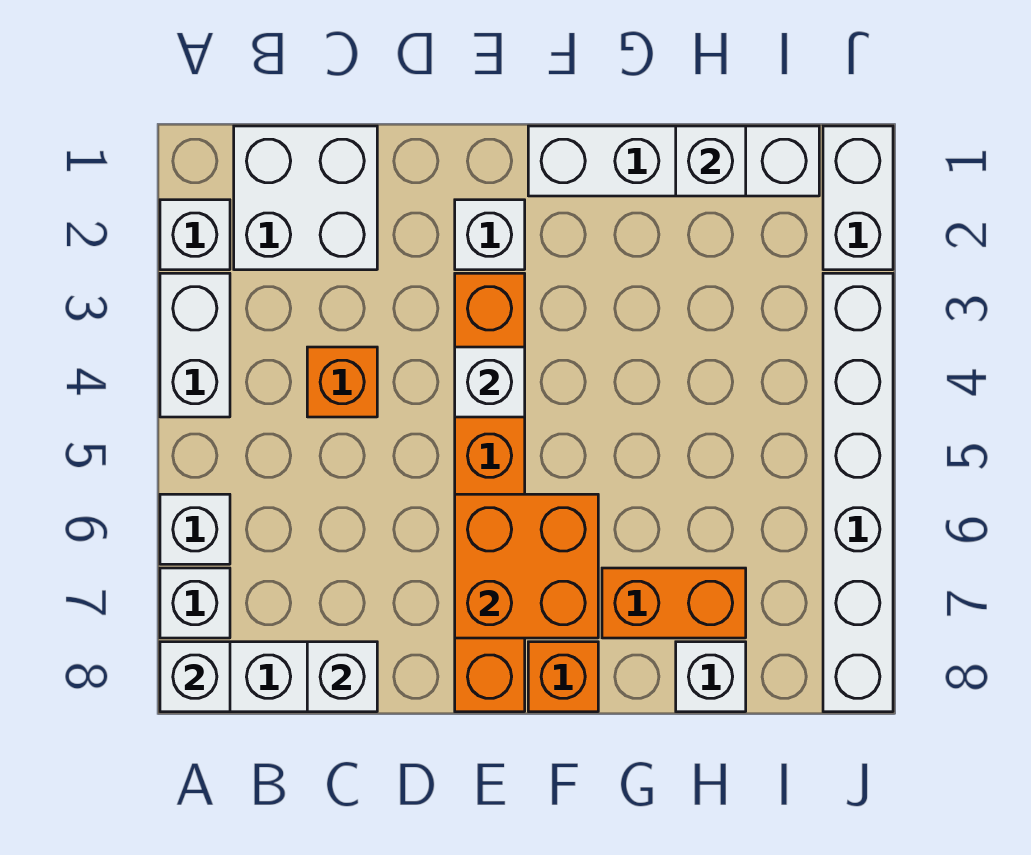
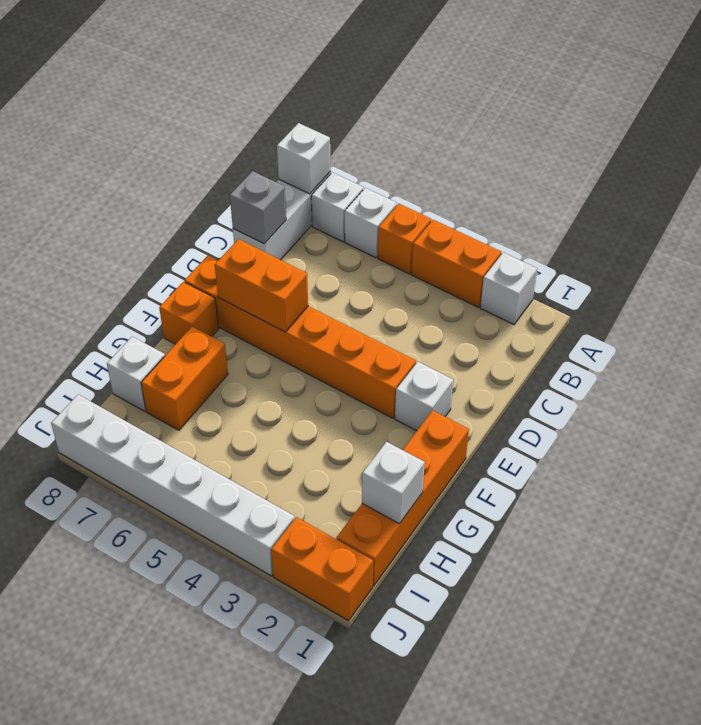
white 1x2 brick [160,273,230,417] -> orange 1x2 brick [411,220,501,307]
white 2x2 brick [234,126,377,270] -> none
orange 1x1 brick [307,347,377,417] -> orange 1x1 brick moved to [378,204,431,274]
white 1x1 brick [307,642,377,712] -> grey 1x1 brick [230,171,286,244]
white 1x1 brick [455,347,525,417] -> none
orange 2x2 brick [455,494,598,638] -> orange 1x2 brick [215,239,308,332]
white 1x4 brick [528,126,819,196] -> orange 1x4 brick [337,410,469,586]
white 1x2 brick [823,126,893,270] -> orange 1x2 brick [271,517,373,621]

